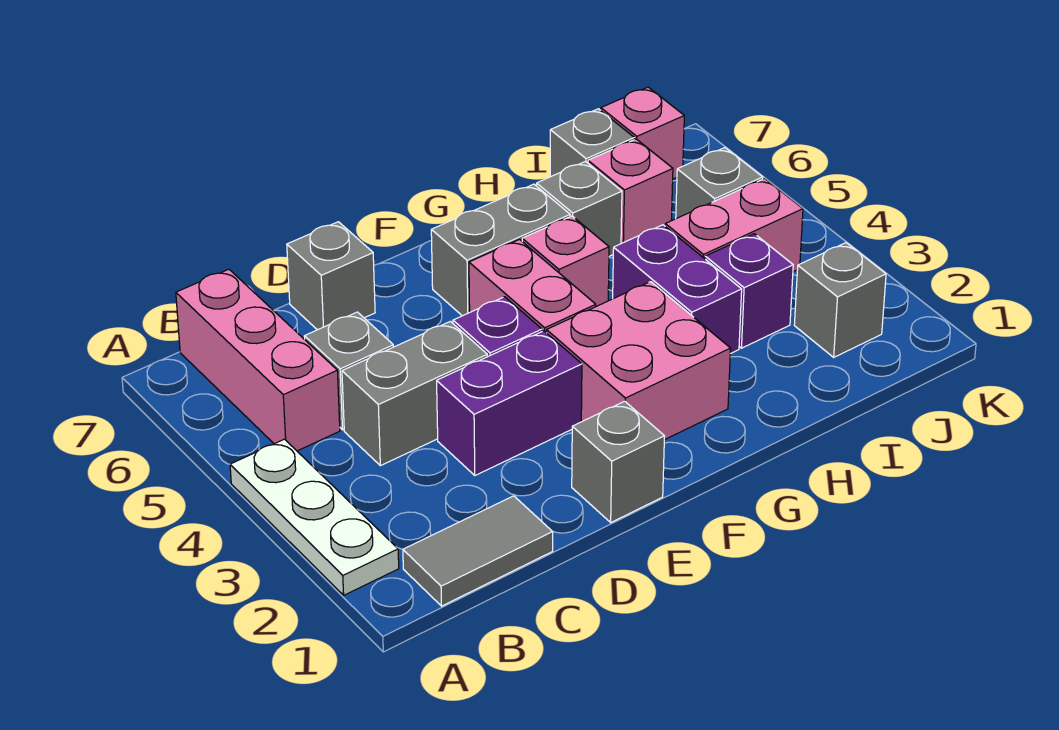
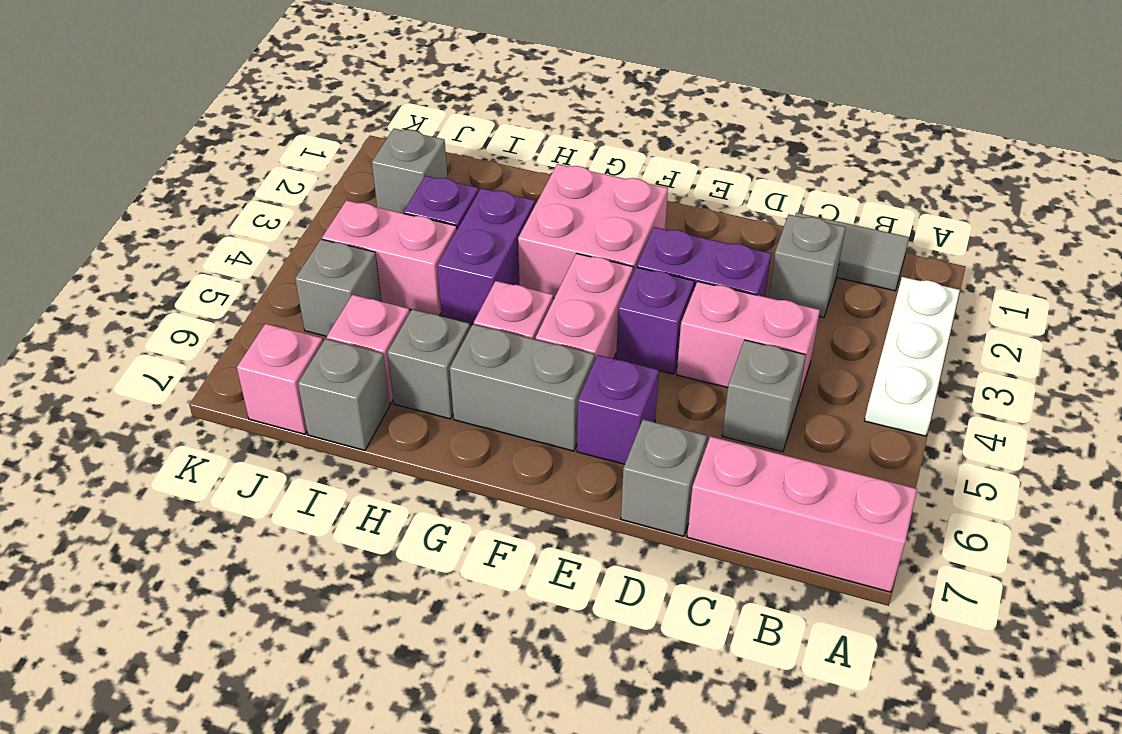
pink 1x3 brick [176,269,340,451] -> pink 1x3 brick turned to [687,436,917,592]
grey 1x2 brick [342,321,487,466] -> pink 1x2 brick [677,282,820,402]
grey 1x1 brick [572,401,664,522] -> grey 1x1 brick moved to [769,215,846,318]
none -> purple 1x1 brick [577,355,659,464]

